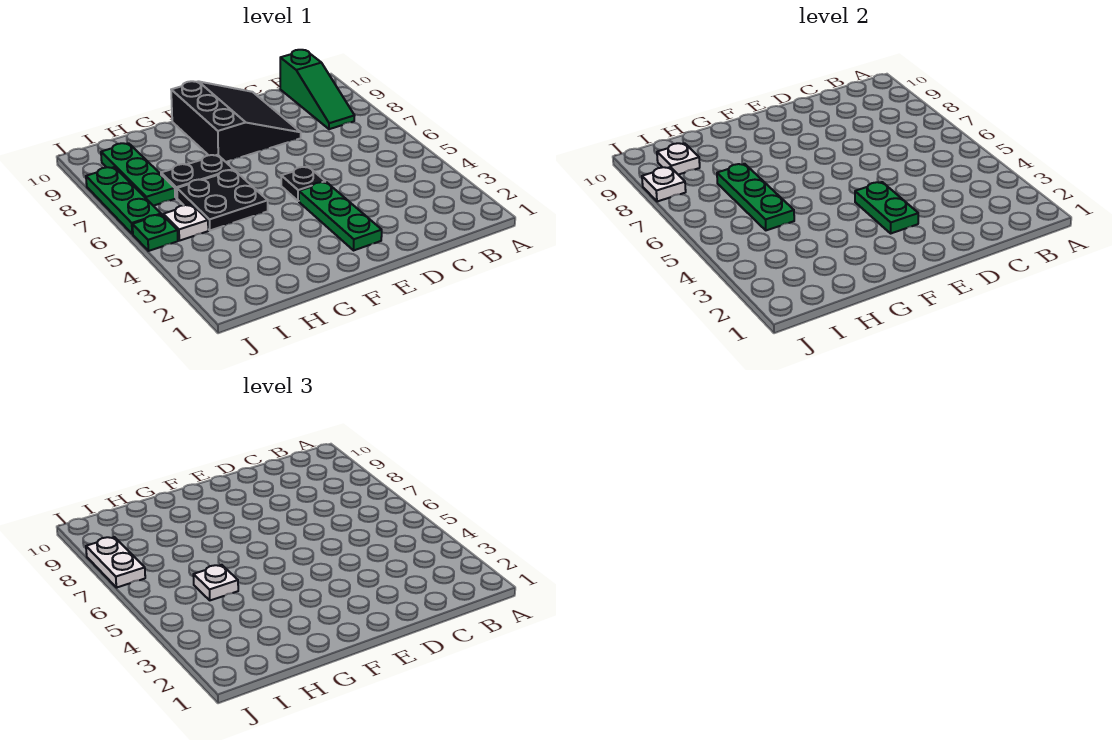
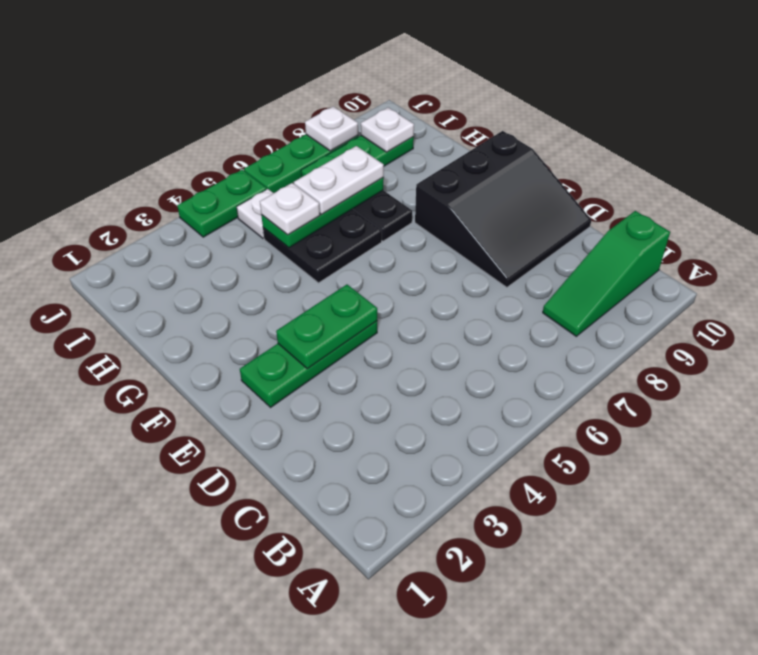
black 1x1 plate [281,167,325,201] -> none
green 1x1 plate [132,214,178,251] -> green 1x2 plate [177,170,267,237]
white 1x2 plate [86,537,145,588] -> white 1x2 plate moved to [294,146,384,214]

